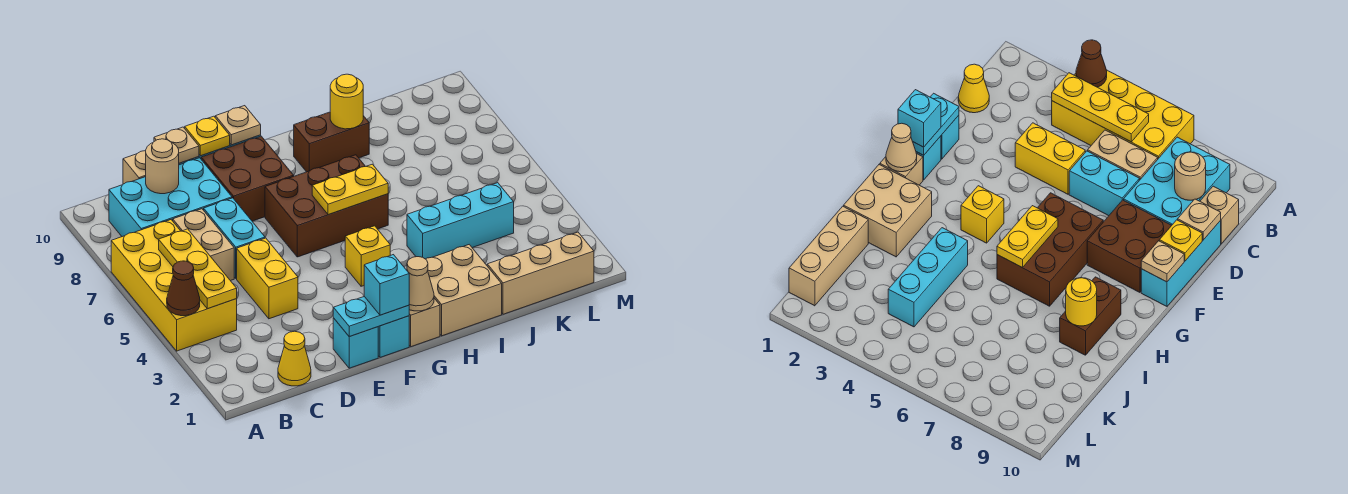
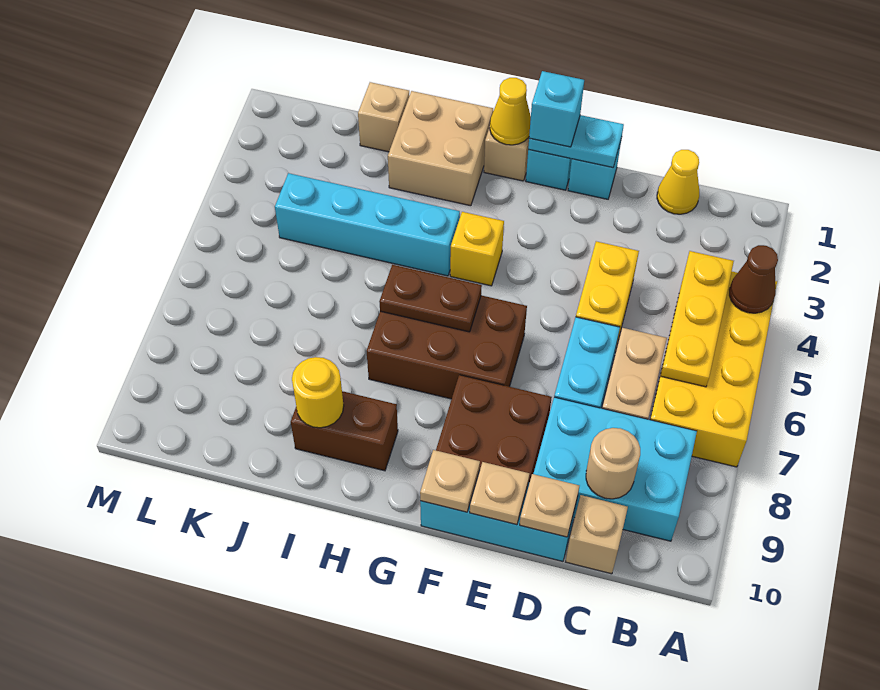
yellow 1x1 plate [185,116,230,156] -> tan 1x1 plate [470,462,529,525]
tan 1x1 cone [407,257,434,311] -> yellow 1x1 cone [490,78,531,145]
yellow 1x2 plate [312,164,388,215] -> brown 1x2 plate [379,265,482,332]
cyan 1x3 brick [407,183,514,259] -> cyan 1x4 brick [275,173,460,276]
tan 1x3 brick [487,232,594,314] -> tan 1x1 brick [358,82,410,152]

